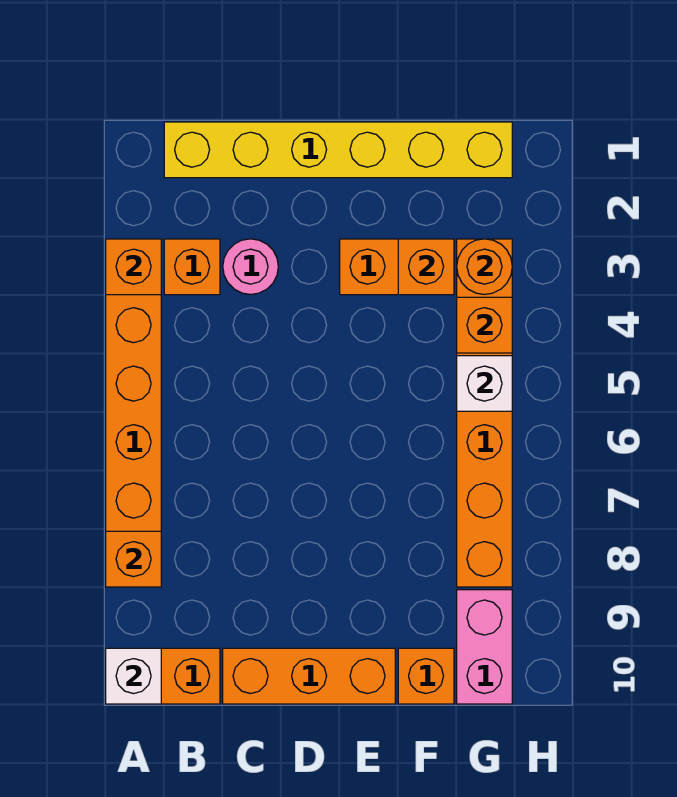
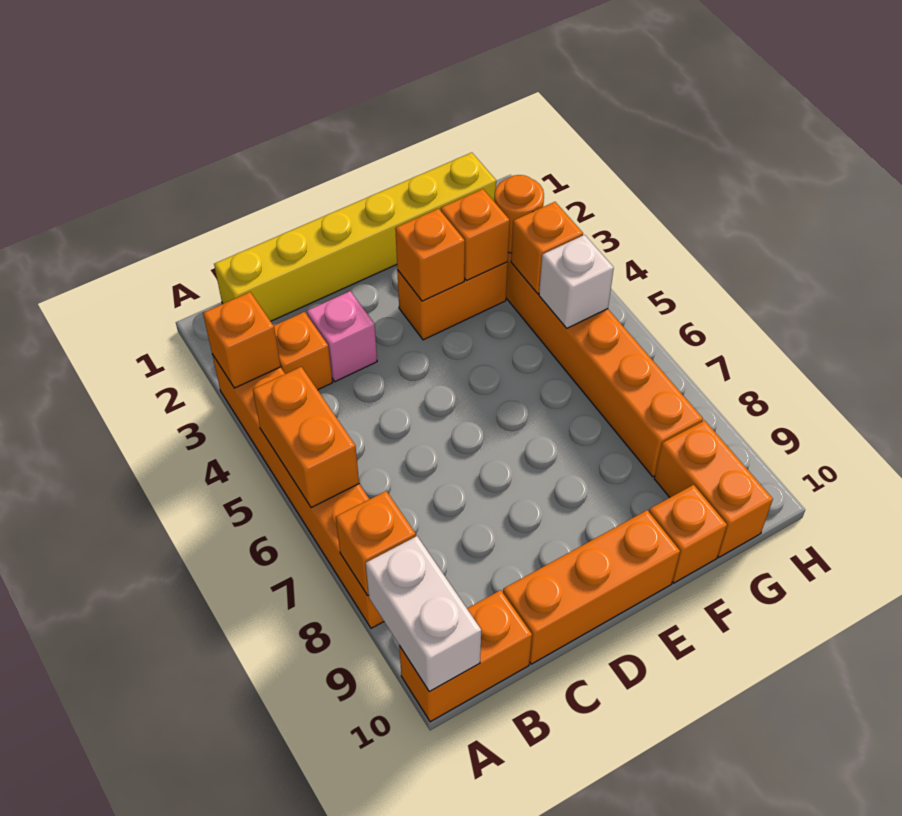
none -> orange 1x2 brick [253,367,359,508]
white 1x1 brick [106,648,161,704] -> white 1x2 brick [366,536,481,692]
pink 1x1 round brick [223,239,278,294] -> pink 1x1 brick [307,291,377,382]
none -> orange 1x1 brick [395,209,465,301]
pink 1x2 brick [457,590,512,704] -> orange 1x2 brick [654,420,773,557]

